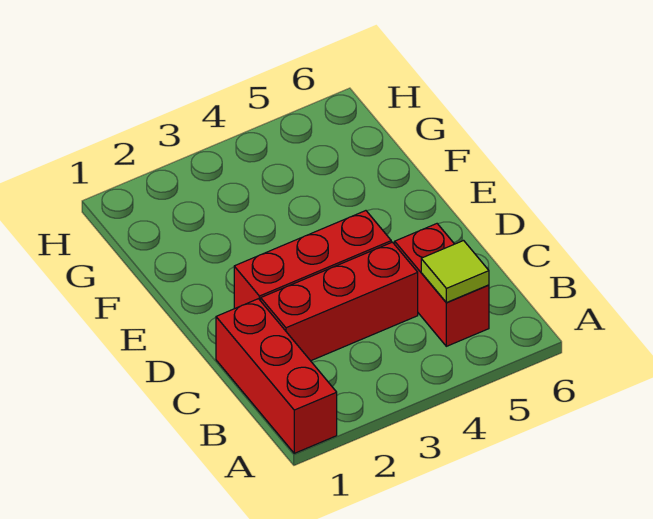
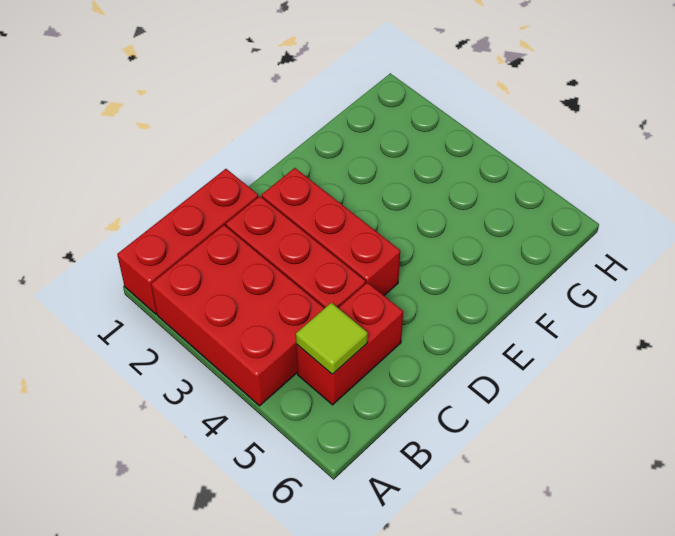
none -> red 2x3 brick [151,225,325,406]

